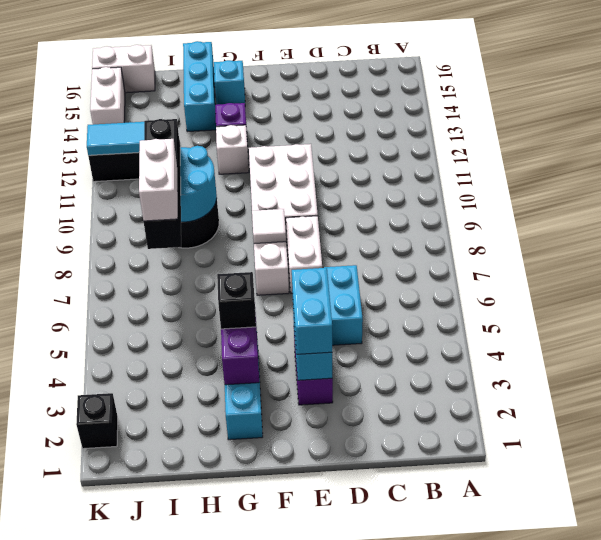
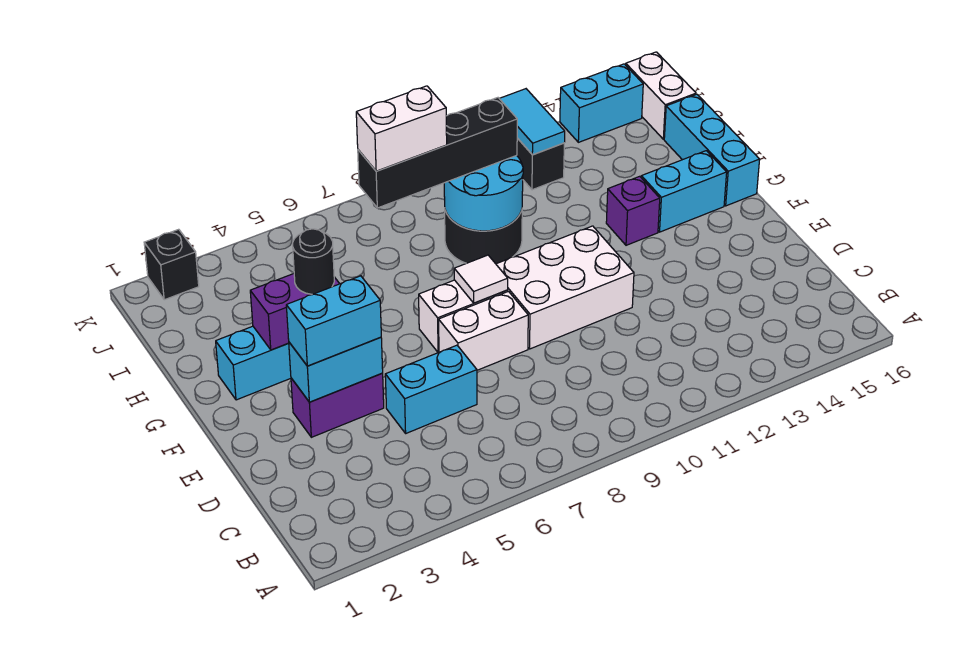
black 1x1 brick [217,272,256,329] -> black 1x1 round brick [293,229,334,294]
white 1x1 brick [216,125,249,174] -> none
cyan 1x1 brick [214,60,245,105] -> cyan 1x2 brick [641,151,727,232]
cyan 1x3 brick [183,41,216,132] -> cyan 1x3 brick turned to [664,94,760,206]
white 1x2 brick [90,67,125,124] -> cyan 1x2 brick [560,64,643,142]

